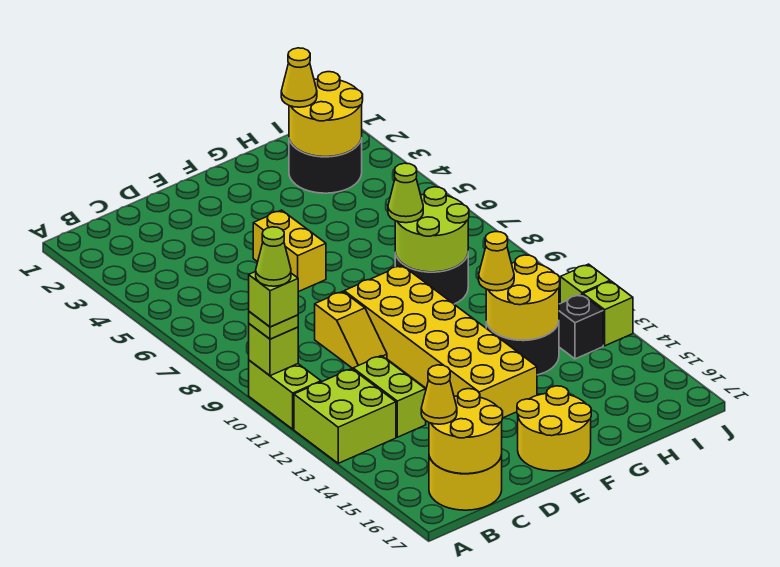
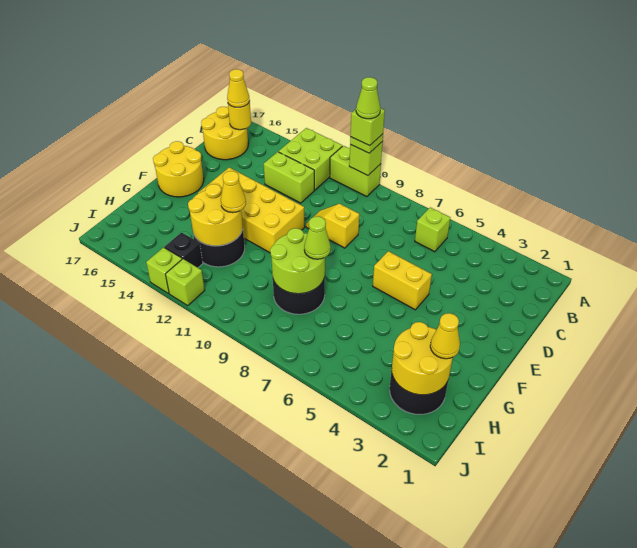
none -> lime 1x1 brick [415,207,450,252]
yellow 2x2 round brick [429,389,503,474] -> yellow 1x1 round brick [228,102,251,130]
yellow 2x6 brick [344,265,537,418] -> yellow 2x4 brick [198,167,305,253]

